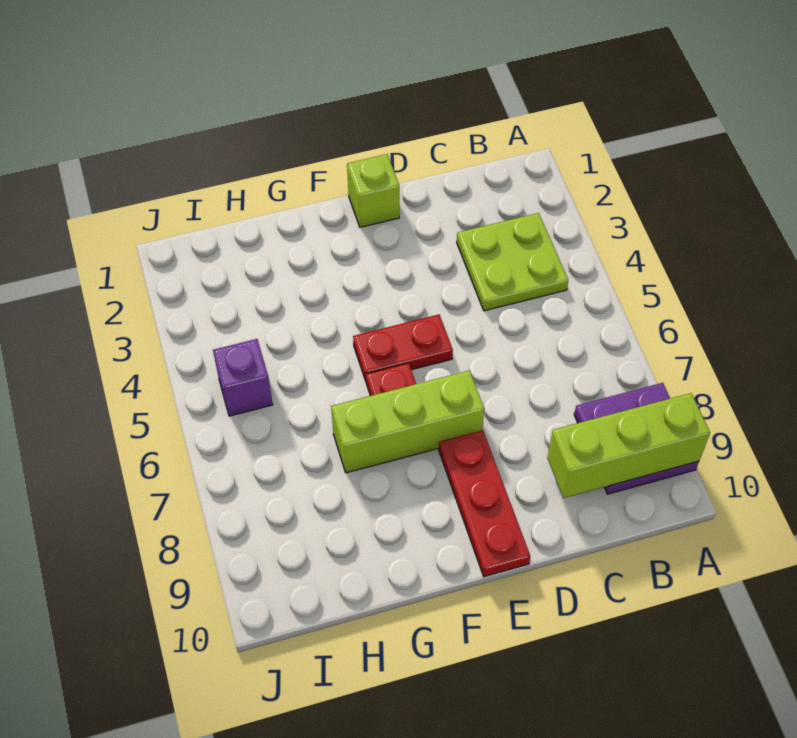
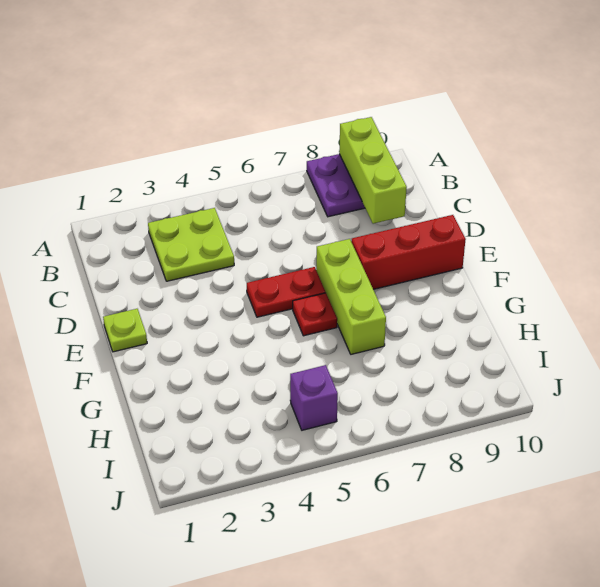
lime 1x1 brick [347,154,399,227] -> lime 1x1 plate [103,309,147,352]
red 1x2 plate [353,315,453,381] -> red 1x2 plate turned to [247,267,326,317]
red 1x3 plate [439,430,530,577] -> red 1x3 brick [351,215,466,289]

